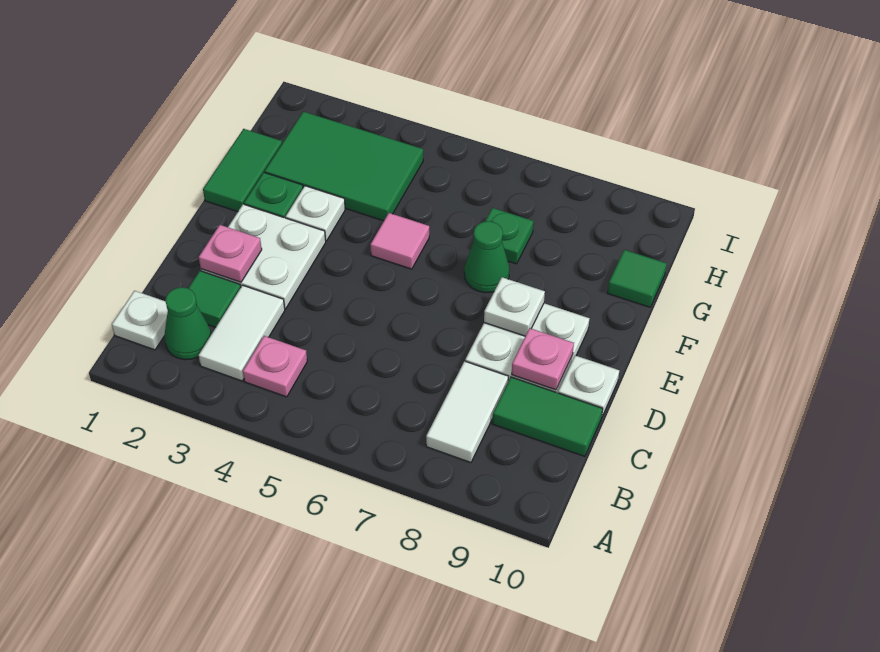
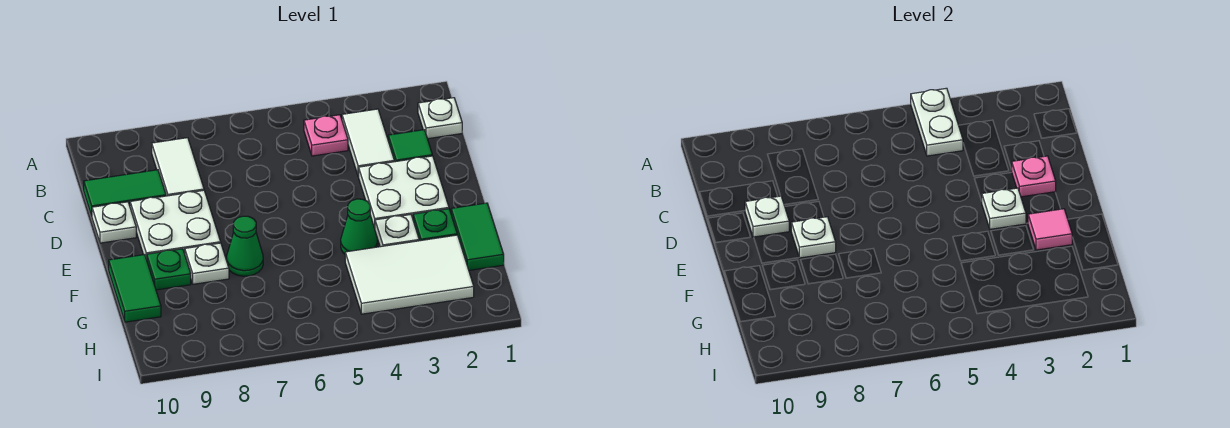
none -> white 1x2 plate [911,88,963,156]
green 1x1 cone [165,287,211,360] -> green 1x1 cone moved to [341,199,378,254]
pink 1x1 plate [512,328,574,390] -> white 1x1 plate [745,196,789,237]
none -> white 1x1 plate [982,188,1026,229]
pink 1x1 tile [370,213,429,269] -> pink 1x1 tile moved to [1028,209,1072,250]
none -> white 1x1 plate [185,243,229,284]
green 2x3 tile [265,112,423,221] -> white 2x3 tile [345,235,474,314]
green 1x1 plate [485,208,533,264] -> green 1x1 plate moved to [147,249,191,290]
green 1x1 tile [608,250,667,307] -> green 1x2 tile [109,255,161,322]

